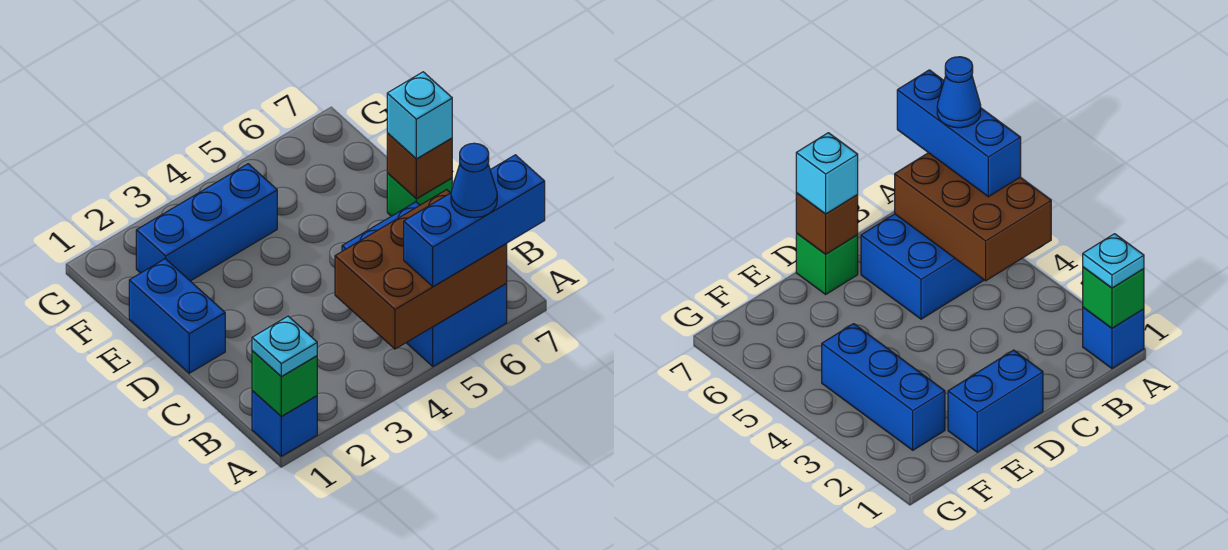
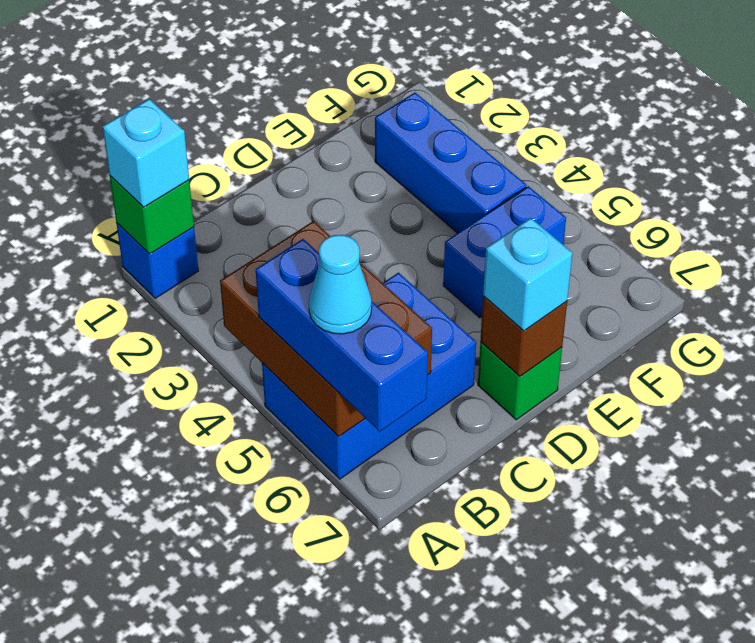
cyan 1x1 plate [252,316,317,377] -> cyan 1x1 brick [103,99,189,207]
blue 1x1 cone [451,143,497,218] -> cyan 1x1 cone [309,235,372,334]
blue 1x2 brick [129,259,225,373] -> blue 1x2 brick moved to [443,186,566,318]

